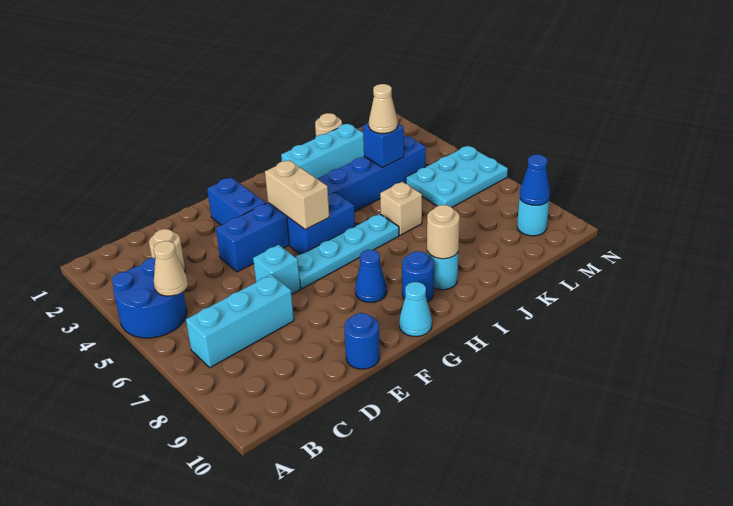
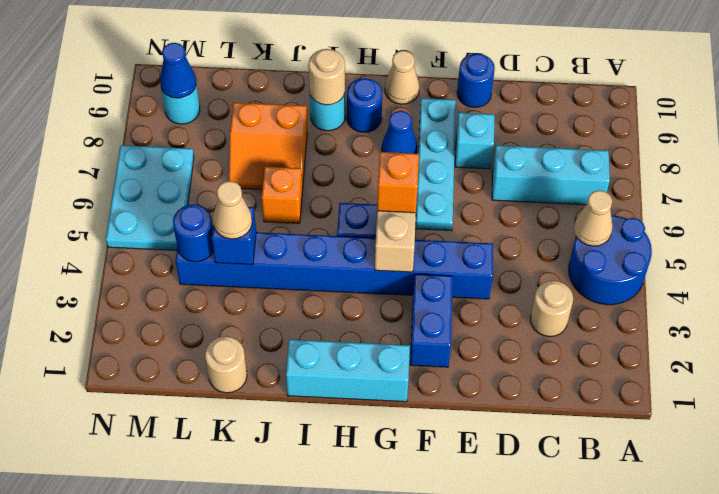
cyan 1x1 brick [253,245,300,294] -> cyan 1x1 brick moved to [455,113,494,169]
cyan 1x4 plate [296,214,399,289] -> cyan 1x4 plate turned to [416,98,456,231]
none -> orange 1x1 brick [377,152,419,213]
cyan 1x1 cone [399,282,432,336] -> tan 1x1 cone [385,51,419,104]
cyan 1x3 brick [281,124,364,179] -> cyan 1x3 brick moved to [286,340,410,402]
tan 1x1 brick [380,182,422,235] -> orange 1x1 brick [262,167,302,223]
none -> orange 2x2 slope [229,103,307,191]
none -> blue 1x1 round brick [173,204,214,262]
cyan 2x3 plate [406,146,508,207] -> cyan 2x3 plate turned to [106,145,194,251]

